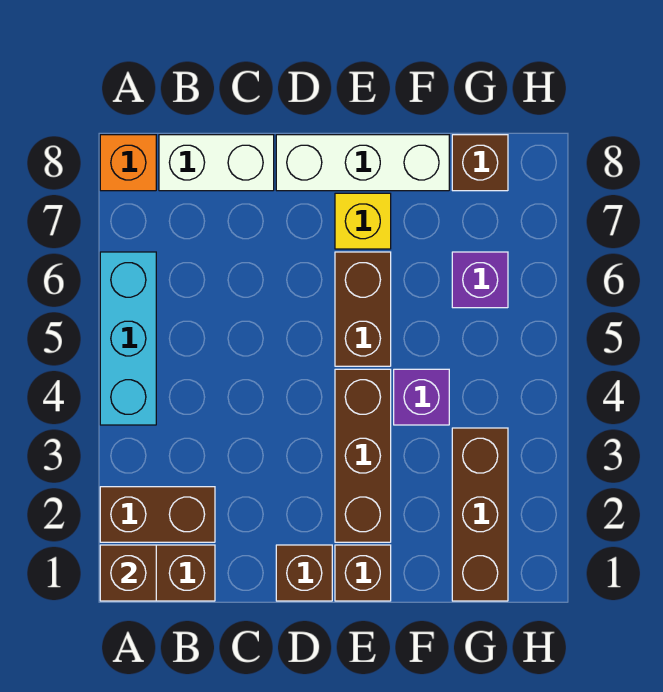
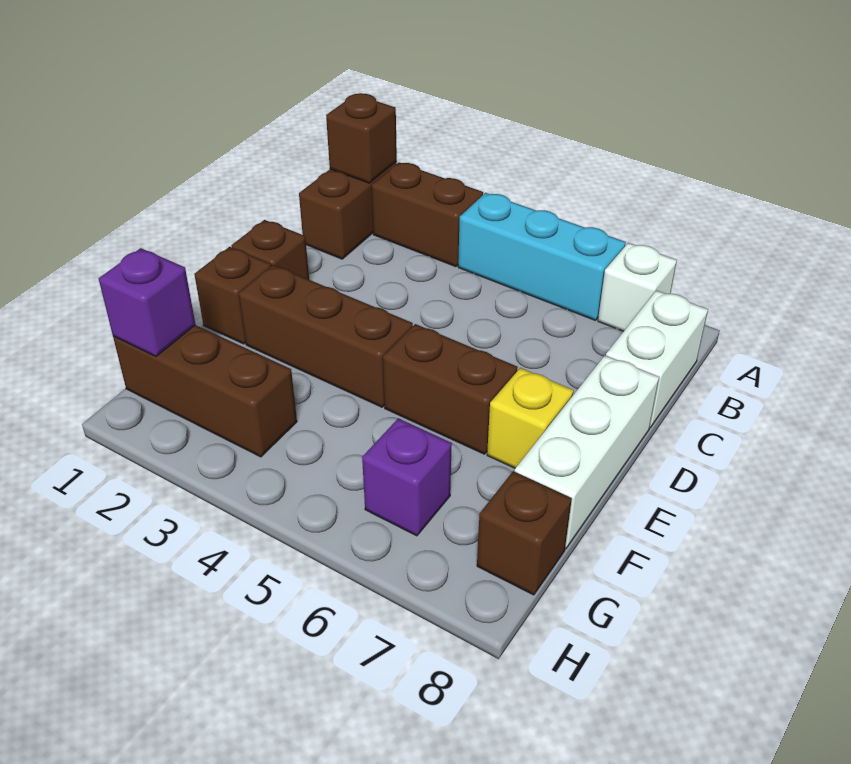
brown 1x2 brick [100,487,215,542] -> brown 1x2 brick turned to [372,163,483,267]
none -> white 1x1 brick [598,243,677,331]
orange 1x1 brick [100,135,156,191] -> none
purple 1x1 brick [394,369,449,425] -> purple 1x1 brick moved to [99,248,195,356]

